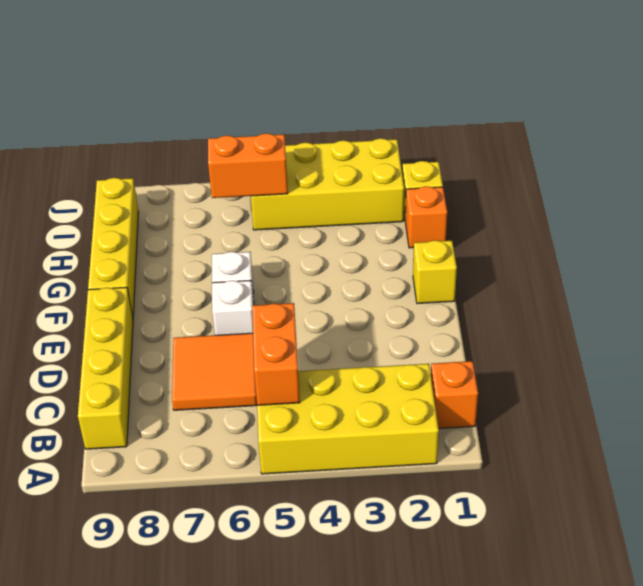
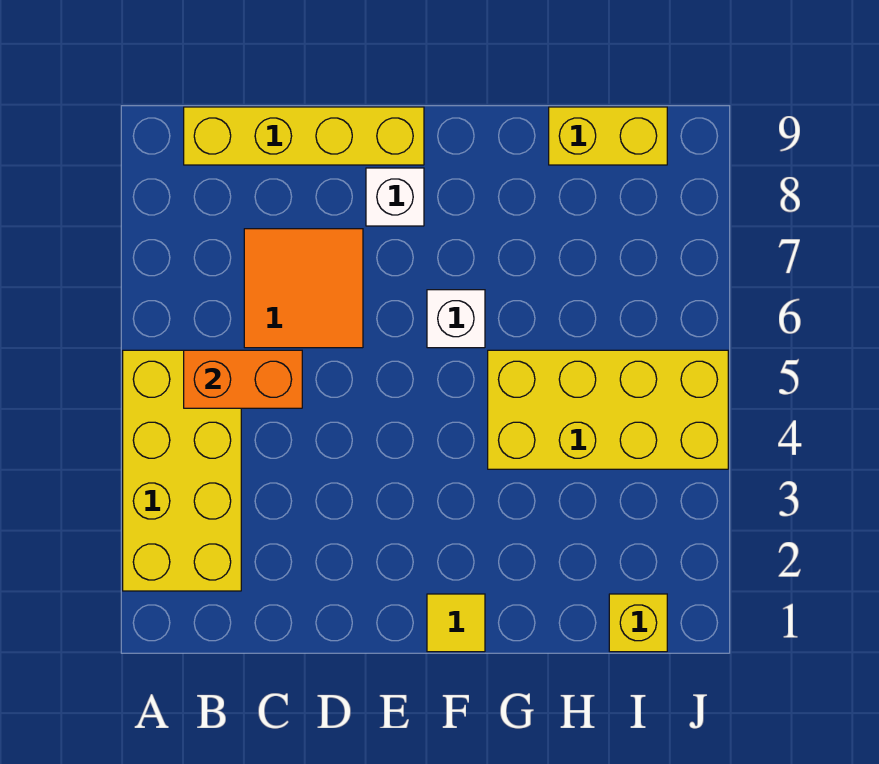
orange 1x1 brick [431,361,478,429] -> none
white 1x1 brick [212,280,253,335] -> white 1x1 brick moved to [366,168,424,226]
yellow 1x1 brick [413,240,457,304] -> yellow 1x1 tile [427,594,485,652]
yellow 1x4 brick [88,178,139,317] -> yellow 1x2 brick [549,107,667,165]
orange 1x1 brick [405,186,447,248] -> none
yellow 2x4 brick [251,138,404,230] -> yellow 2x4 brick turned to [488,350,728,469]
orange 1x2 brick [208,133,288,198] -> none

